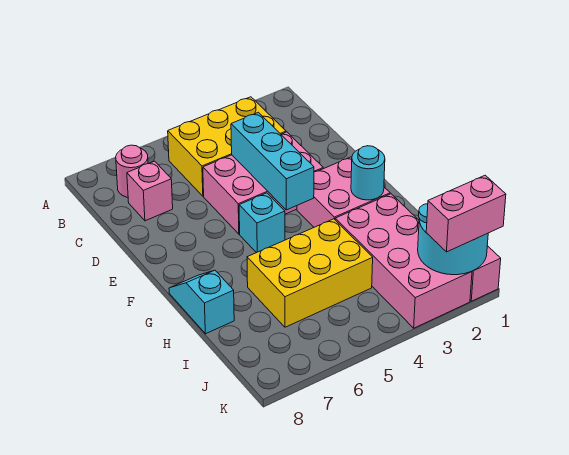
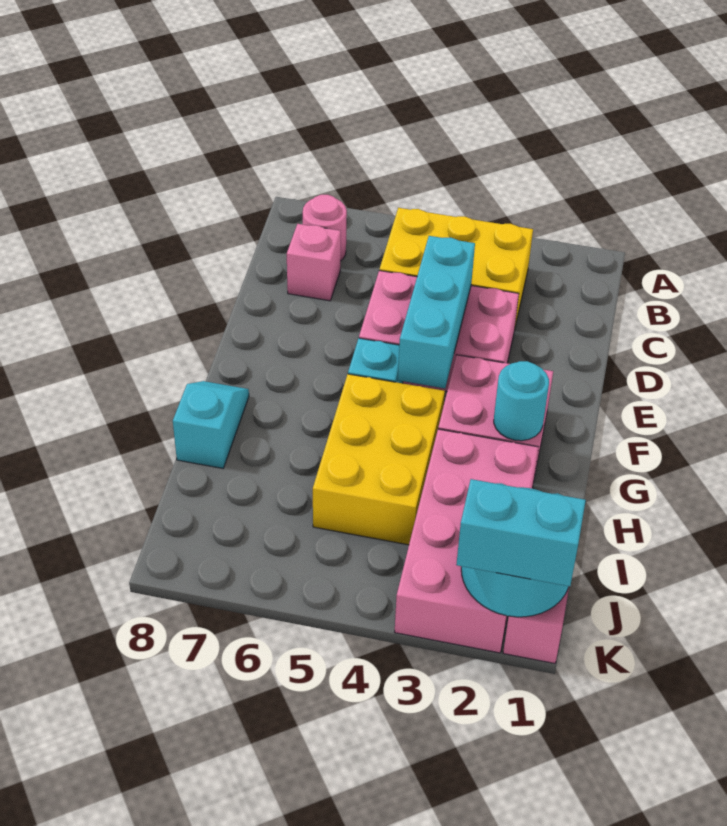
yellow 2x3 brick [247,219,373,327] -> yellow 2x3 brick turned to [313,374,445,545]
pink 1x2 brick [426,175,506,252] -> cyan 1x2 brick [456,479,586,587]

